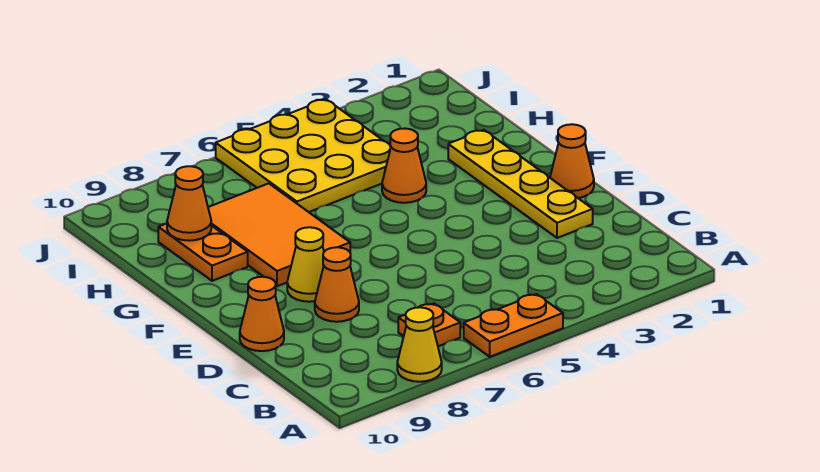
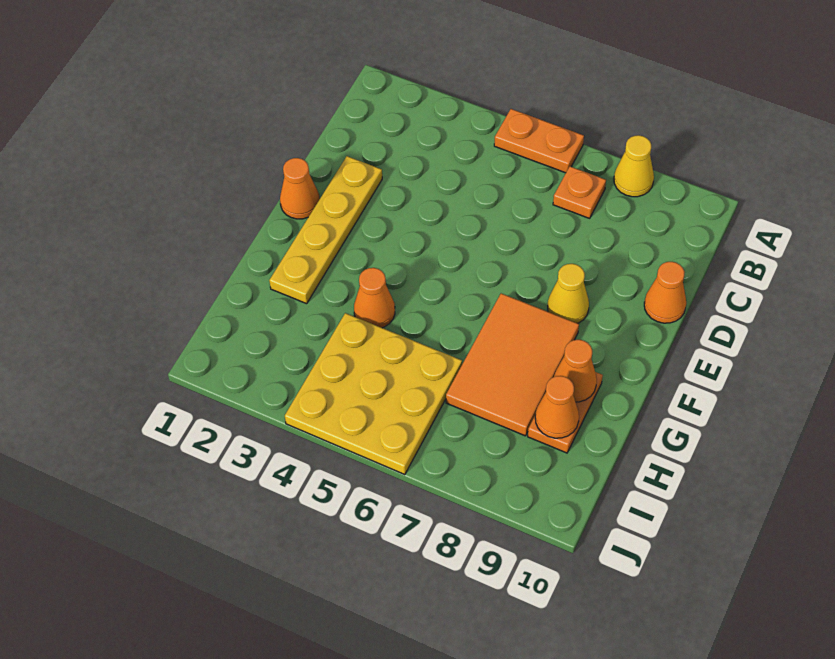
orange 1x1 cone [315,247,359,322] -> orange 1x1 cone moved to [554,340,597,402]

